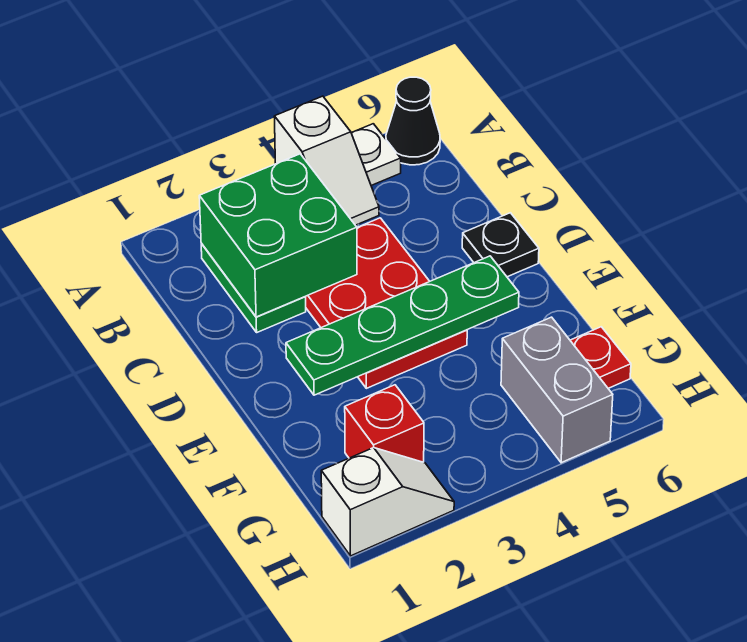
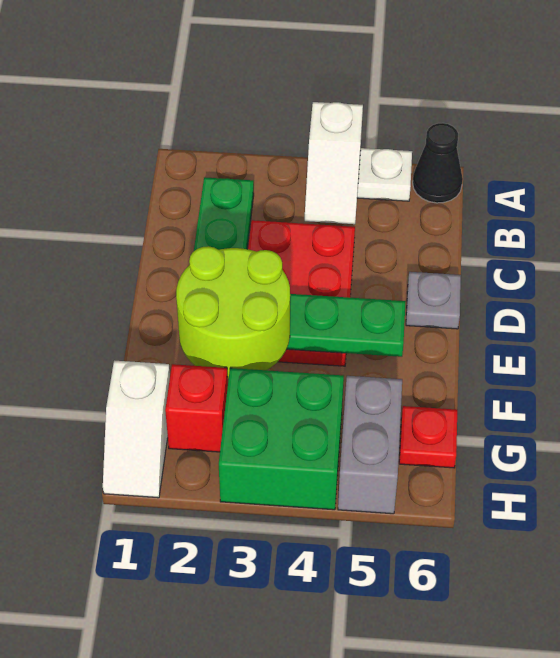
green 2x2 brick [199,154,357,317] -> green 2x2 brick moved to [219,368,344,510]
black 1x1 plate [462,213,539,277] -> grey 1x1 plate [406,272,461,329]
none -> lime 2x2 round brick [176,246,290,379]
white 1x2 slope [321,448,454,556] -> white 1x2 slope turned to [103,361,170,498]

